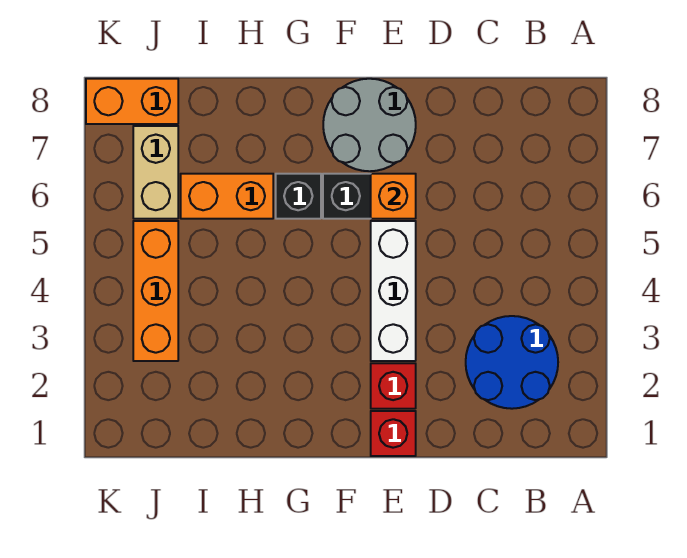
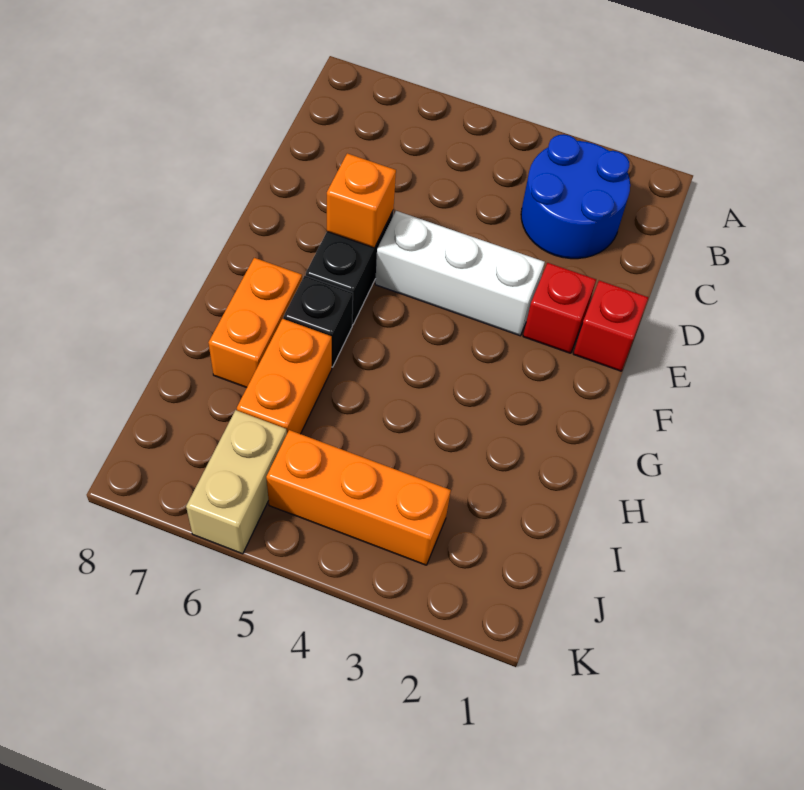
grey 2x2 round brick [323,79,416,171] -> none
tan 1x2 brick [133,126,178,219] -> tan 1x2 brick turned to [186,410,287,554]
orange 1x2 brick [86,79,178,124] -> orange 1x2 brick moved to [208,258,302,388]

